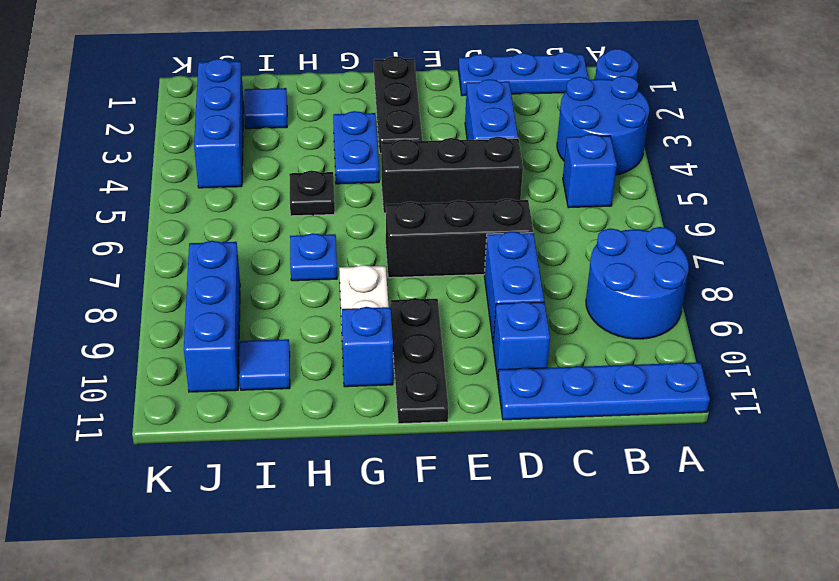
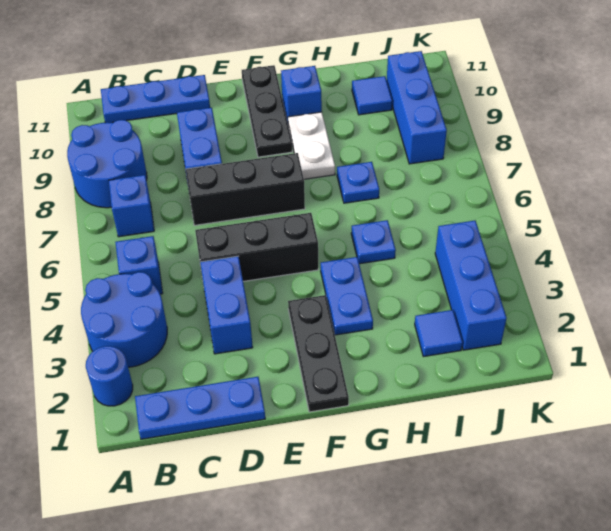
blue 1x4 plate [498,362,710,420] -> blue 1x3 plate [101,75,210,123]
blue 1x1 brick [493,302,550,379] -> blue 1x1 brick moved to [109,175,154,237]
black 1x1 plate [289,170,335,216] -> blue 1x1 plate [351,220,396,264]

